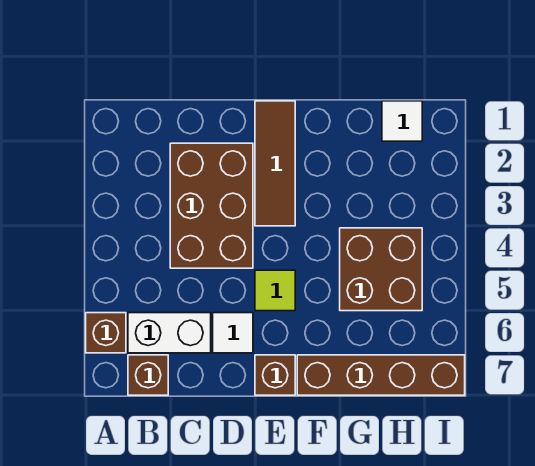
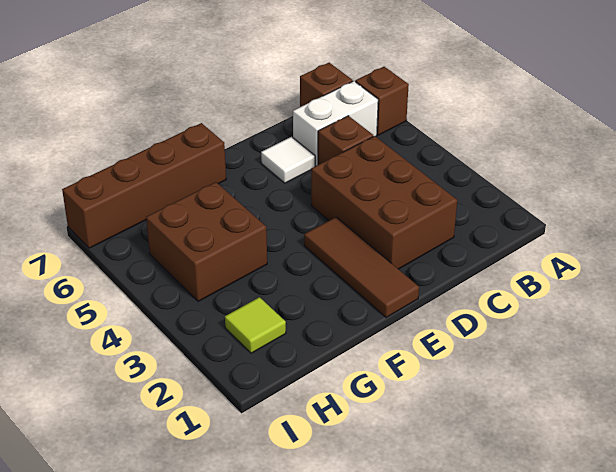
lime 1x1 tile [255,270,295,311] -> lime 1x1 tile moved to [225,297,286,353]
brown 1x1 brick [255,355,295,395] -> brown 1x1 brick moved to [318,116,373,165]
white 1x1 tile [382,101,422,141] -> none

